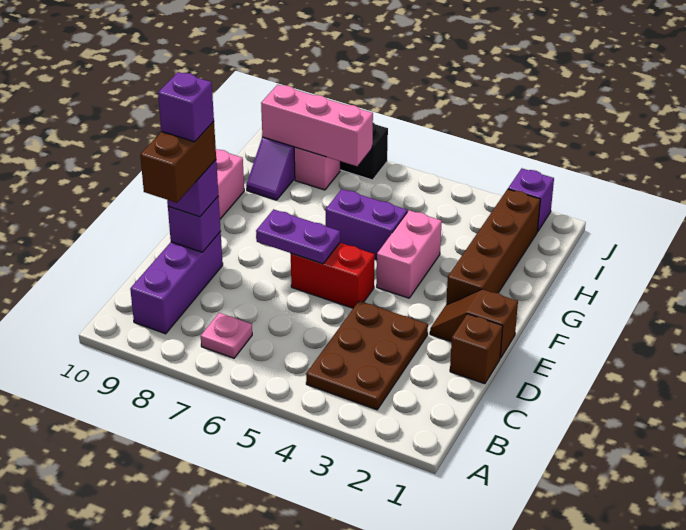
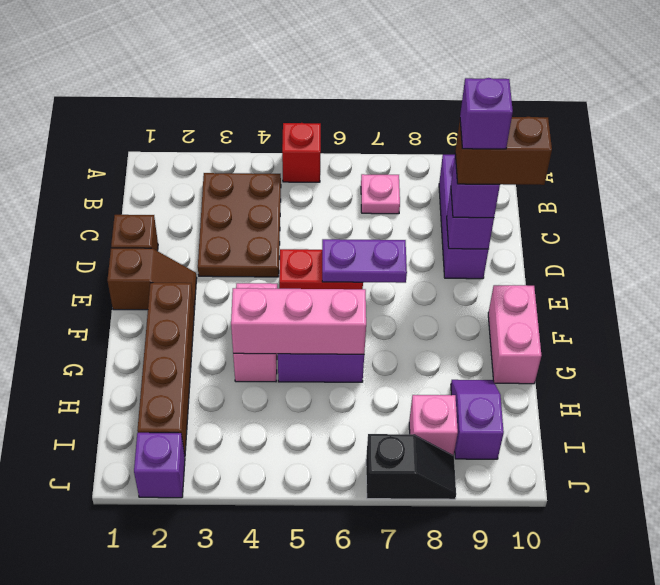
none -> red 1x1 brick [282,123,321,182]
brown 1x2 brick [140,122,216,203] -> brown 1x2 brick turned to [455,117,552,185]
pink 1x3 brick [261,85,373,166] -> pink 1x3 brick moved to [231,288,366,354]

